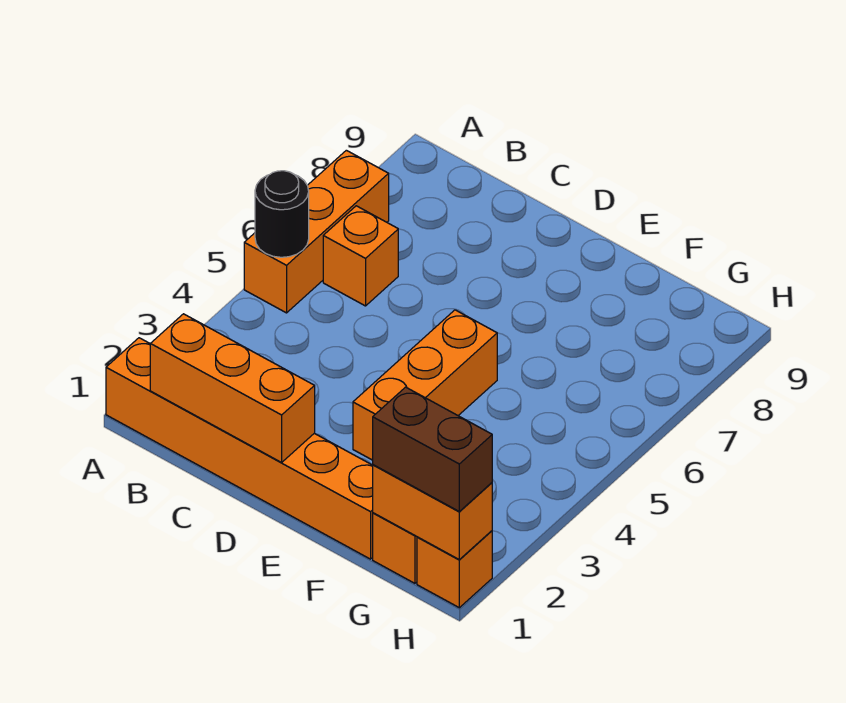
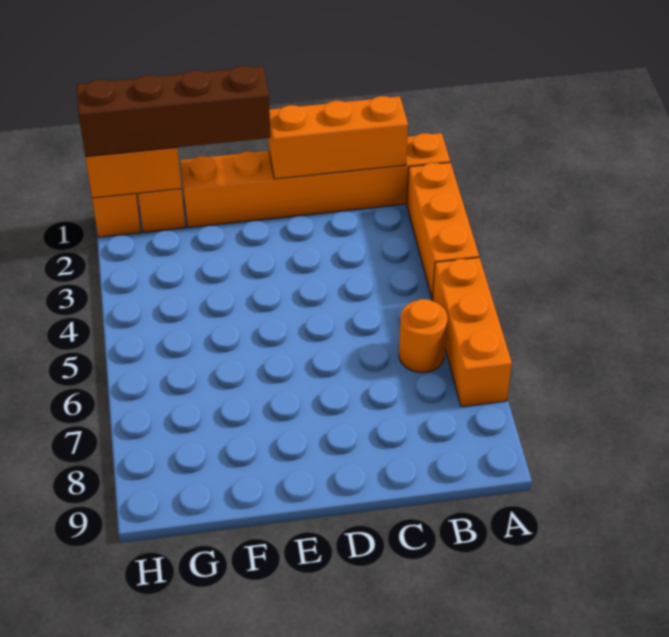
black 1x1 round brick [255,171,309,257] -> none
orange 1x1 brick [323,206,398,306] -> orange 1x1 round brick [399,299,447,372]
orange 1x3 brick [353,310,497,460] -> orange 1x3 brick moved to [407,162,479,299]
brown 1x2 brick [373,387,492,511] -> brown 1x4 brick [77,66,270,157]

